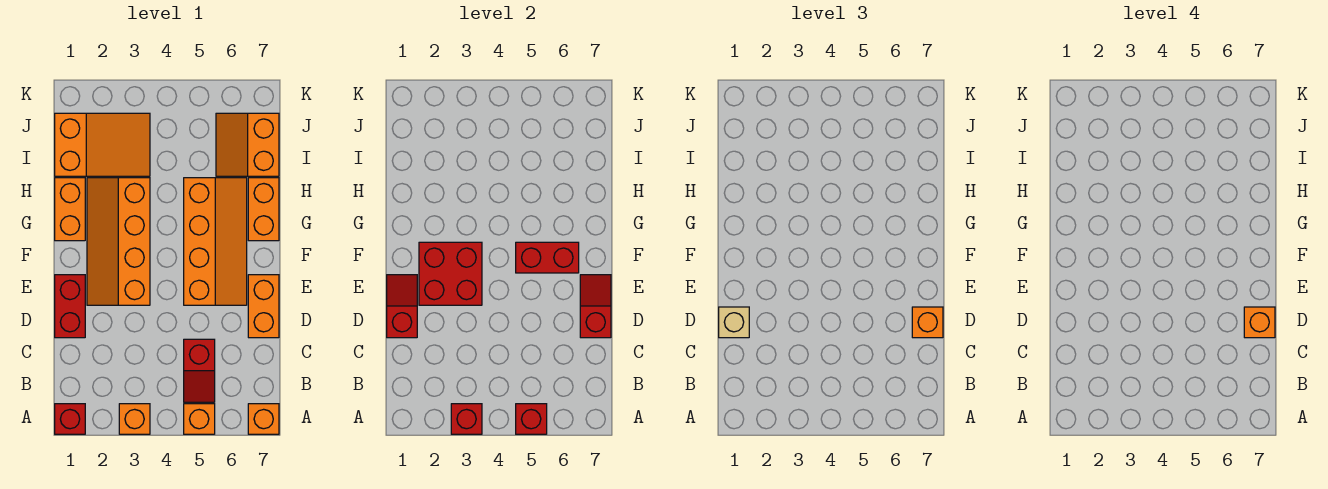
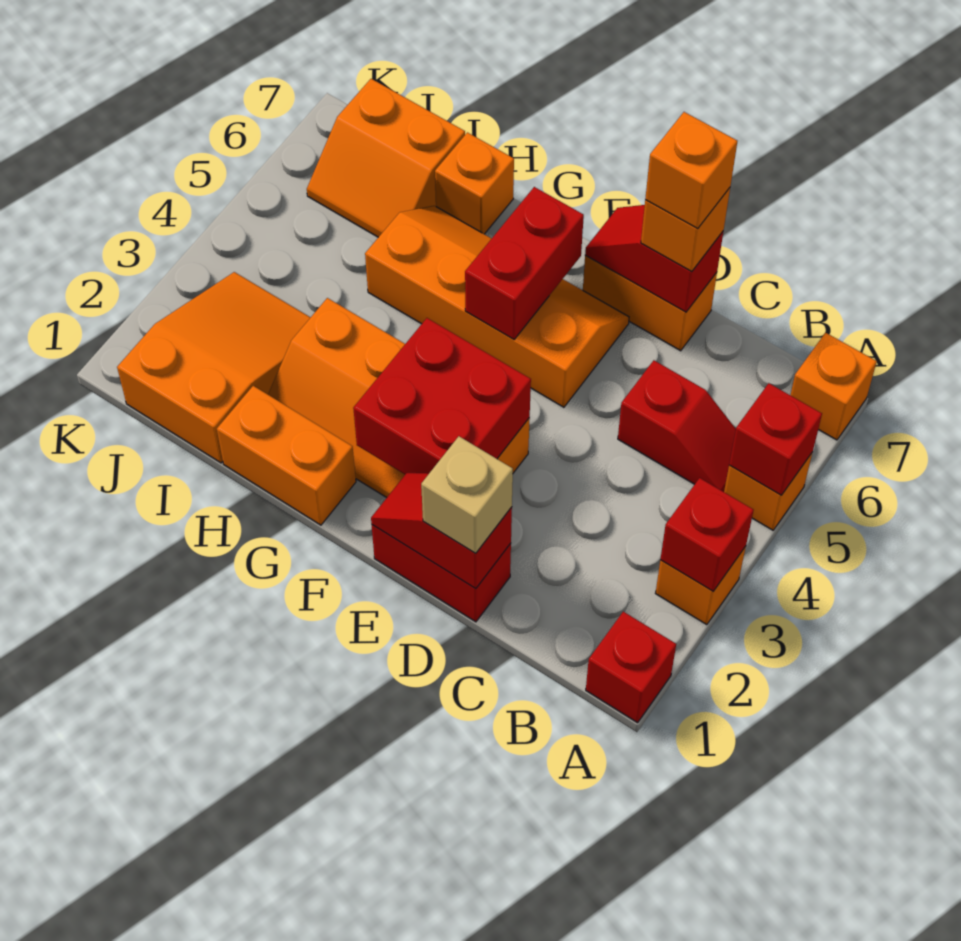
orange 1x2 brick [248,178,279,241] -> orange 1x1 brick [435,132,514,234]

